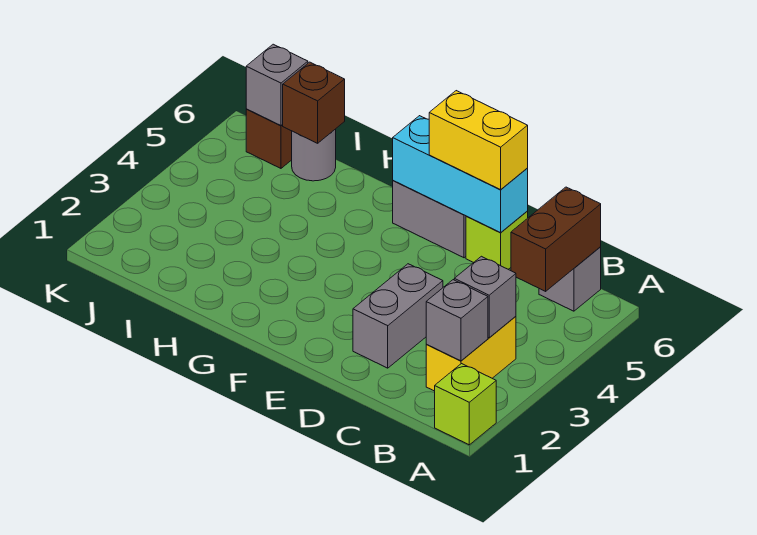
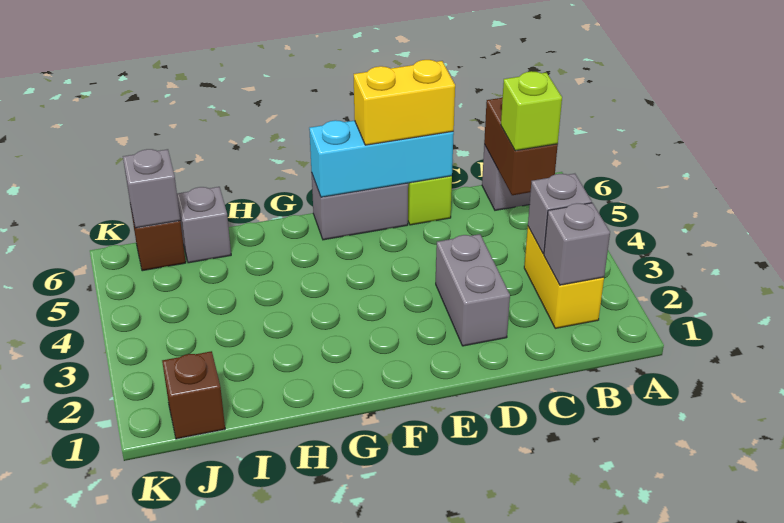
lime 1x1 brick [435,364,496,445] -> lime 1x1 brick moved to [501,71,562,151]
grey 1x1 round brick [292,129,336,181] -> grey 1x1 brick [177,187,231,263]
brown 1x1 brick [283,62,345,143] -> brown 1x1 brick moved to [162,351,225,439]

